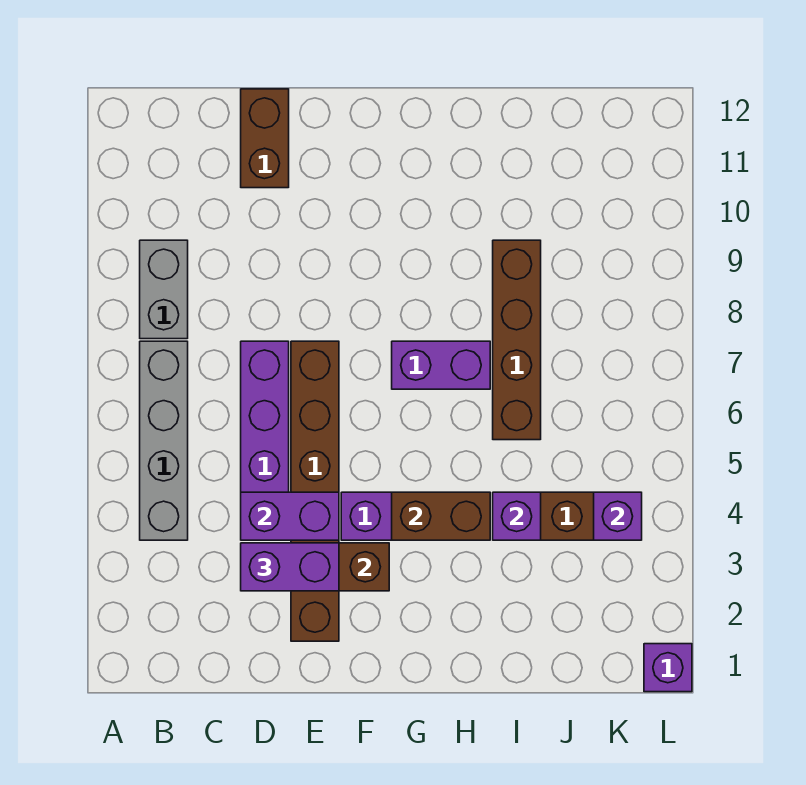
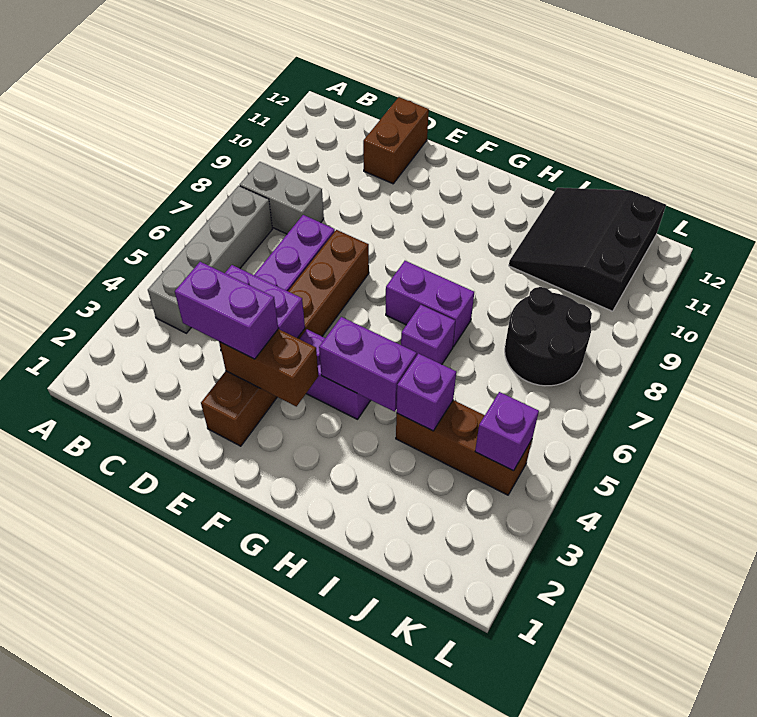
grey 1x2 brick [140,240,188,339] -> grey 1x2 brick turned to [240,162,324,234]
brown 1x2 brick [392,492,490,540] -> purple 1x2 brick [319,317,416,412]
brown 1x4 brick [493,240,541,440] -> none
none -> black 3x3 slope [509,188,666,311]
none -> black 2x2 round brick [505,287,592,386]
purple 1x1 brick [644,644,692,692] -> purple 1x1 brick moved to [401,305,455,364]

